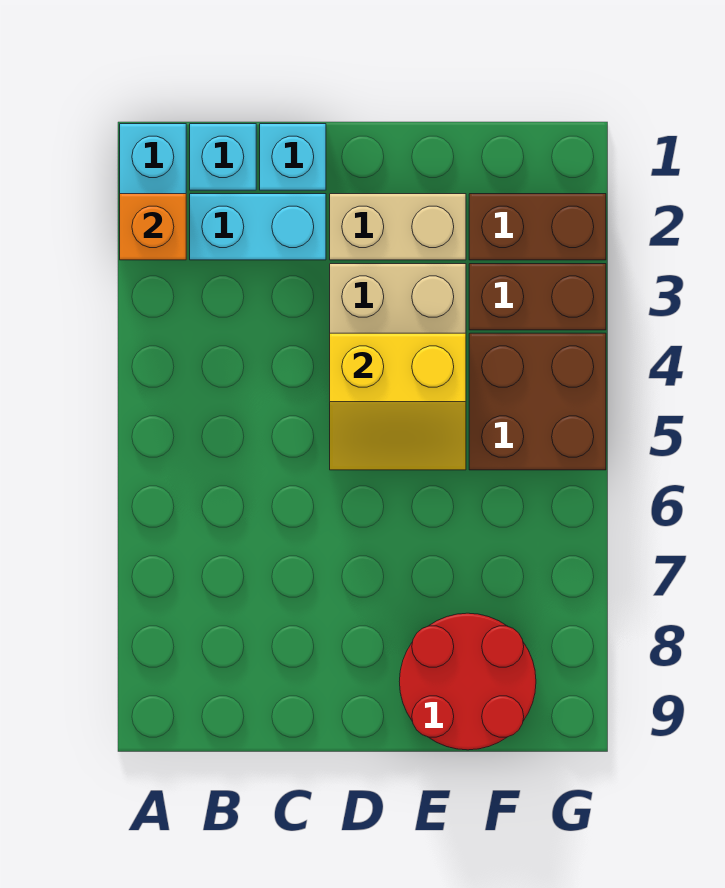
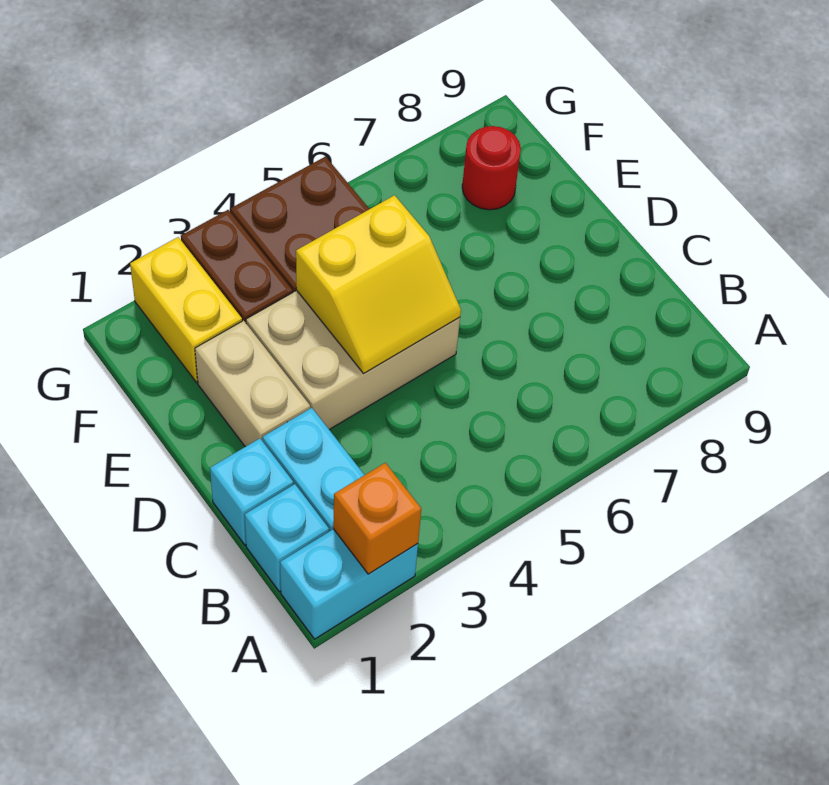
yellow 2x2 slope [330,333,466,470] -> yellow 2x2 slope turned to [296,195,461,373]
red 2x2 round brick [399,613,536,750] -> red 1x1 round brick [462,126,521,210]
brown 1x2 brick [469,194,606,260] -> yellow 1x2 brick [130,237,242,383]

